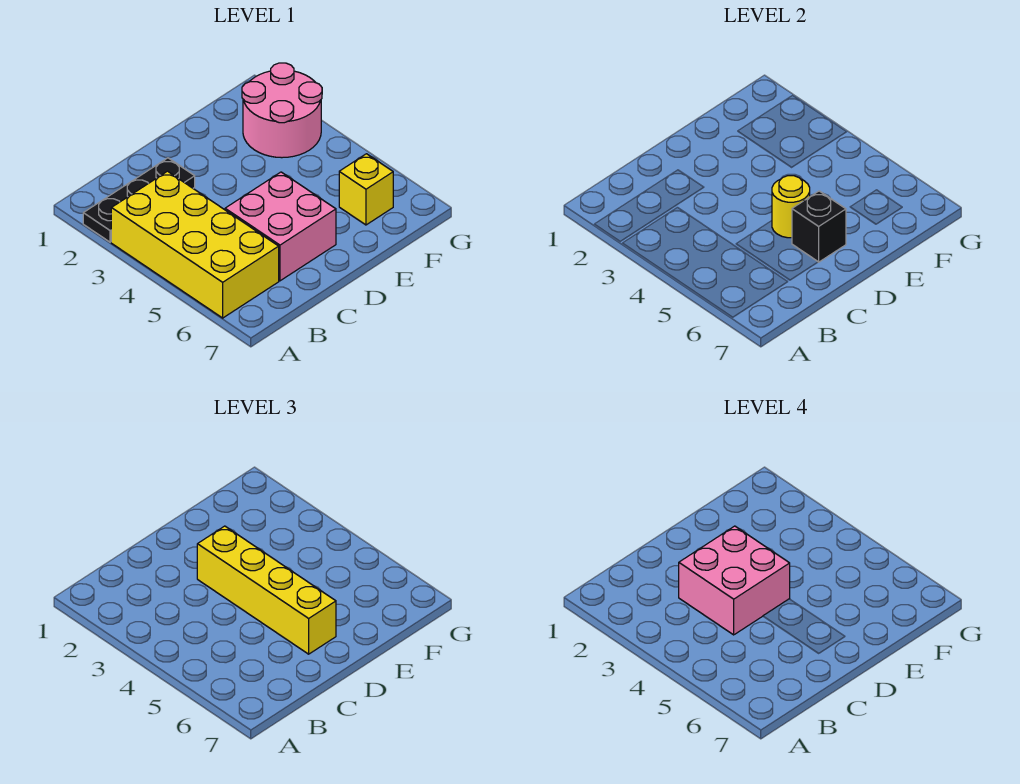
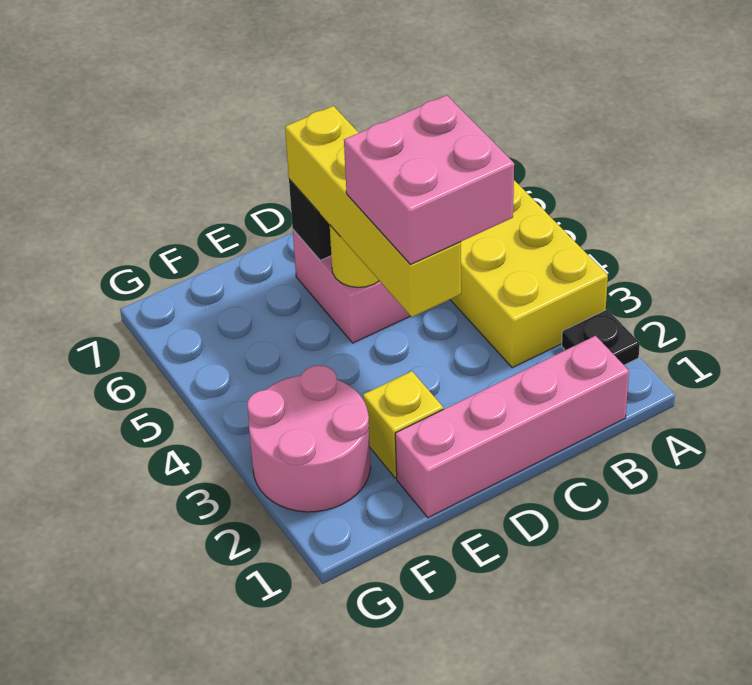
black 1x3 plate [83,158,195,242] -> black 1x1 plate [562,309,640,365]
none -> pink 1x4 brick [395,336,629,518]
yellow 1x1 brick [339,154,393,225] -> yellow 1x1 brick moved to [363,371,443,478]

